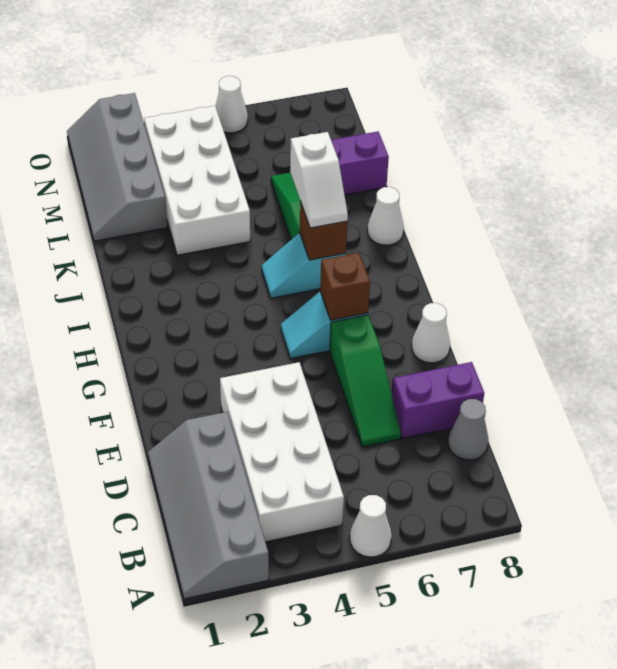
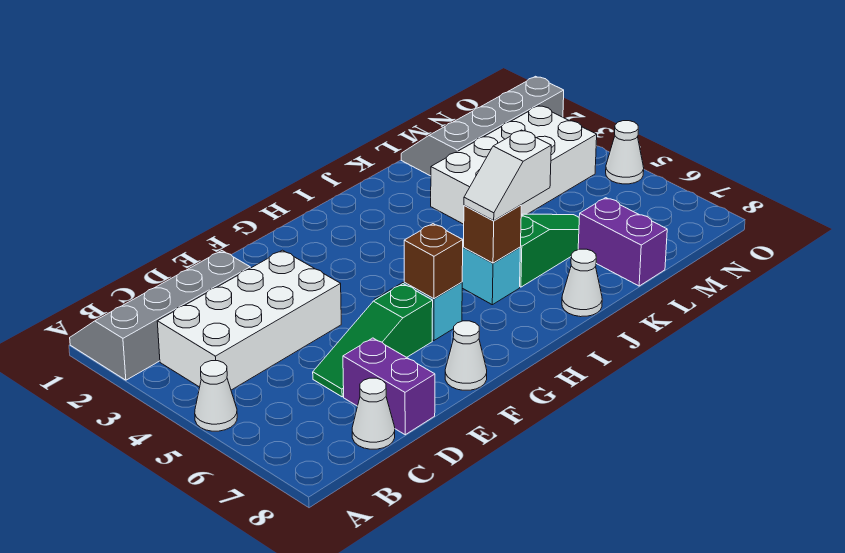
grey 1x1 cone [448,399,489,460] -> white 1x1 cone [352,378,395,449]

